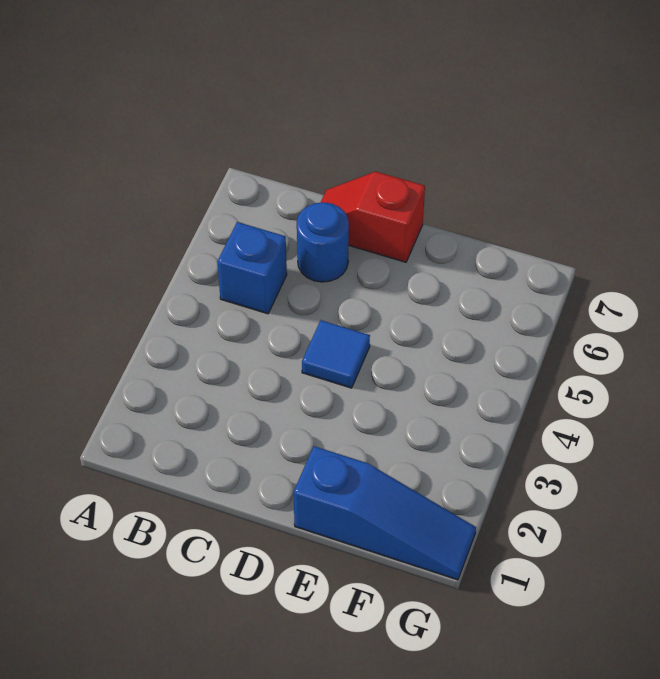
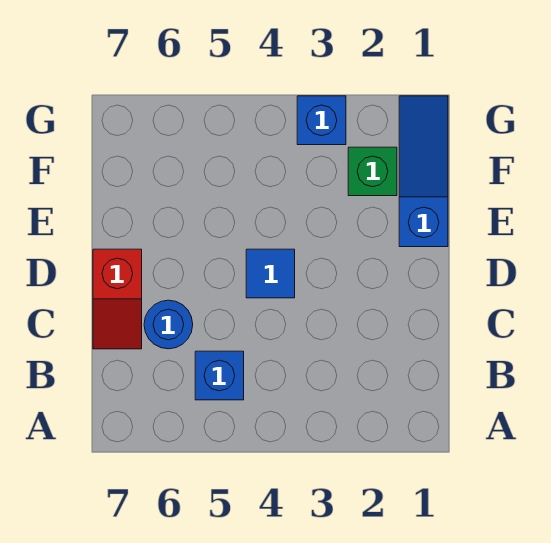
none -> green 1x1 brick [348,147,397,196]
none -> blue 1x1 brick [297,96,346,145]

